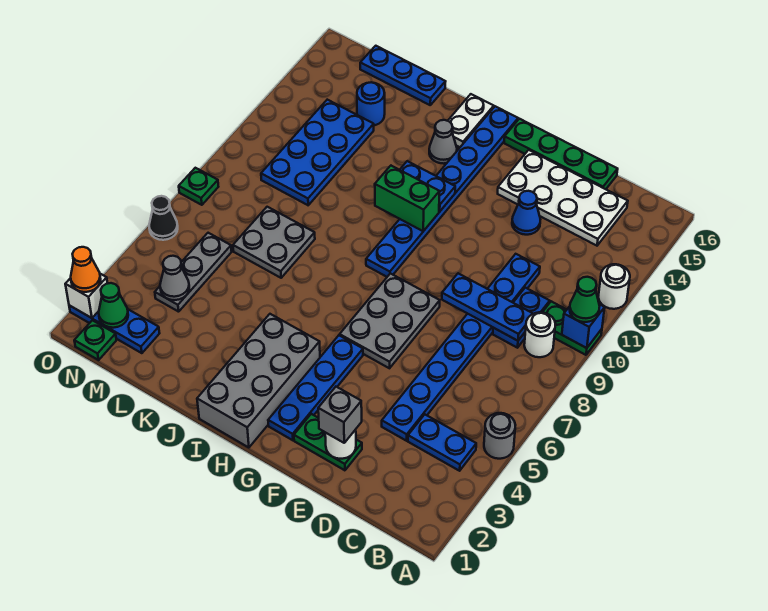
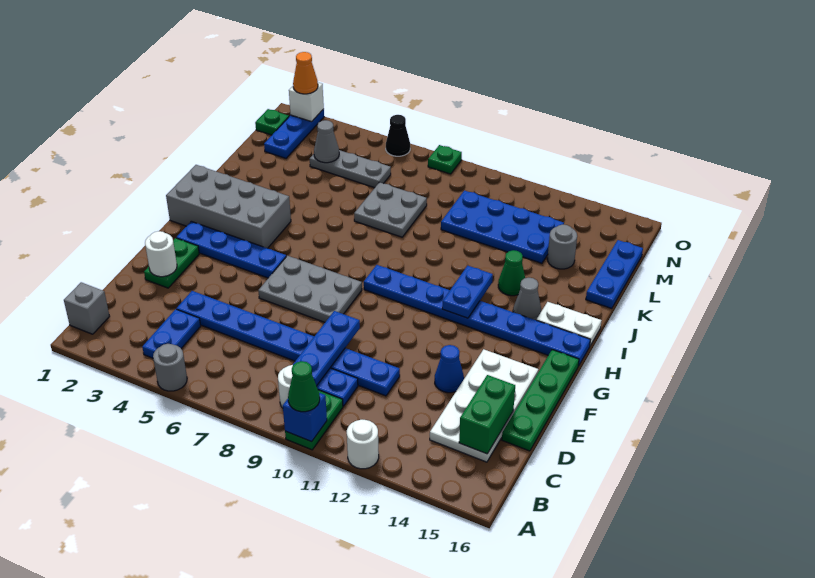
grey 1x1 brick [318,387,362,443] -> grey 1x1 brick moved to [64,282,110,334]
green 1x2 brick [375,166,440,231] -> green 1x2 brick moved to [459,375,515,454]
blue 1x1 round brick [357,82,385,125] -> grey 1x1 round brick [547,225,577,269]
green 1x1 cone [99,283,128,328] -> green 1x1 cone moved to [498,250,525,296]

